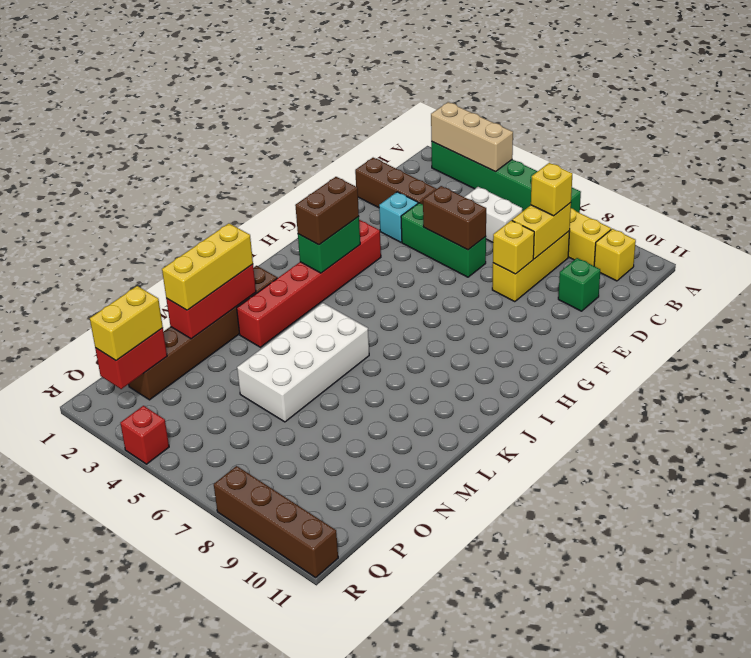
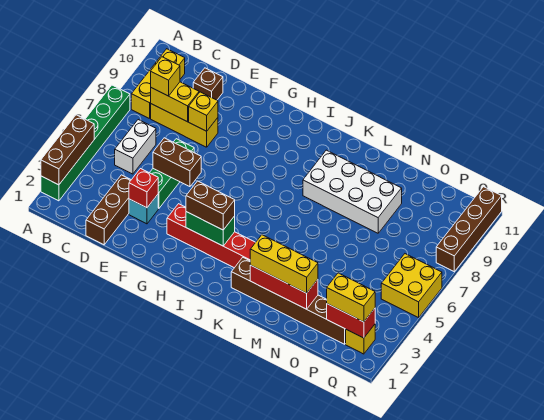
tan 1x3 brick [431,102,513,172] -> brown 1x3 brick [41,115,94,185]
green 1x1 brick [558,258,600,311] -> brown 1x1 brick [193,68,223,100]
brown 1x2 brick [423,186,486,250] -> brown 1x2 brick turned to [153,138,201,187]
white 2x4 brick [237,303,369,422] -> white 2x4 brick moved to [303,150,402,233]
none -> yellow 1x1 brick [346,325,375,354]
none -> yellow 2x2 brick [381,254,442,318]
red 1x1 brick [120,406,169,464] -> red 1x1 brick moved to [129,169,158,208]

